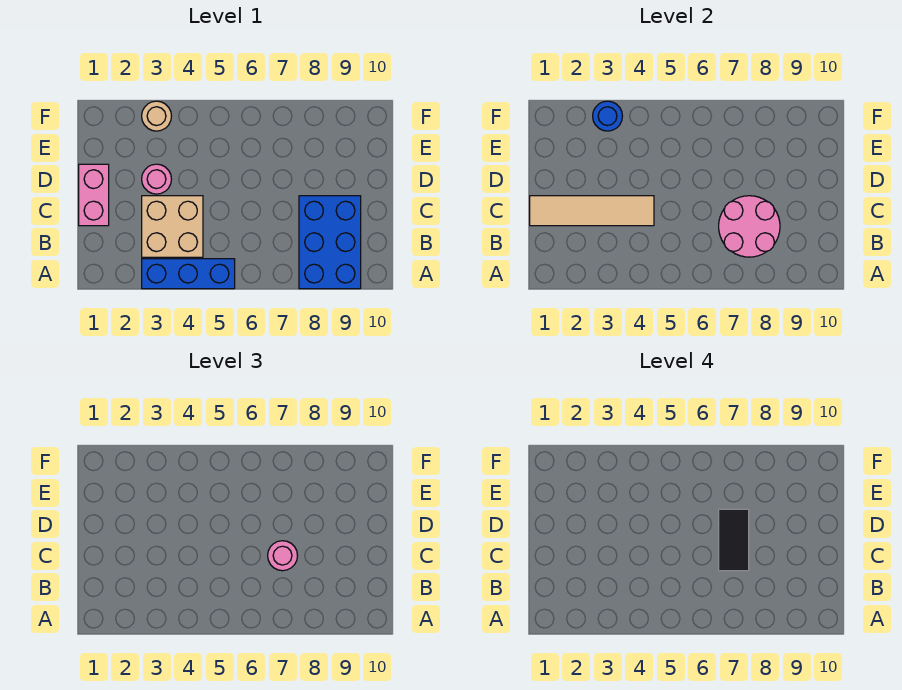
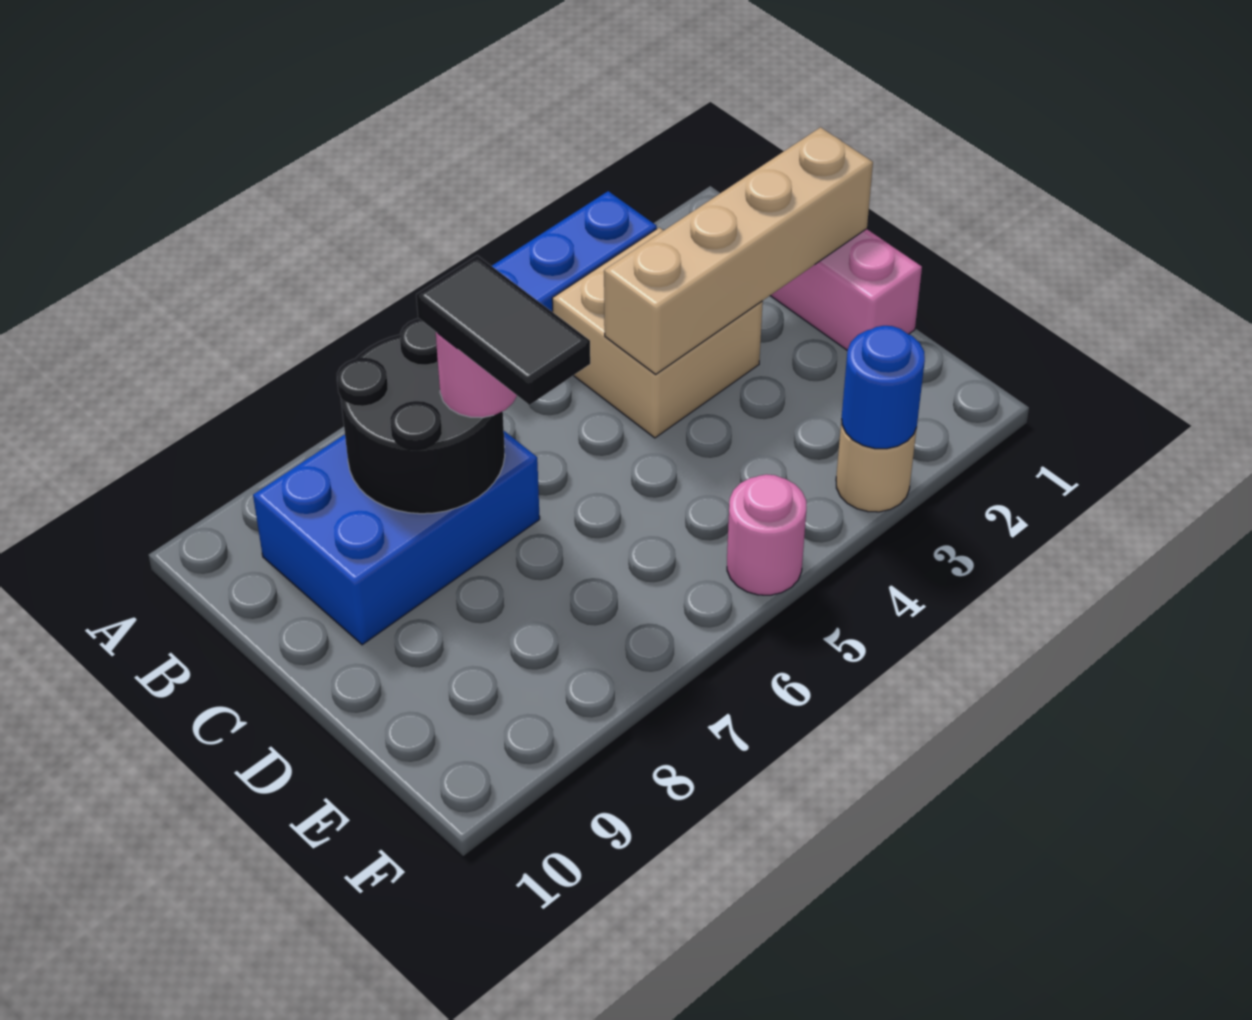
blue 2x3 brick [299,196,361,289] -> blue 2x3 brick turned to [253,431,540,645]
pink 2x2 round brick [719,196,780,257] -> black 2x2 round brick [337,318,505,514]
tan 1x4 tile [530,196,654,226] -> tan 1x4 brick [604,127,873,374]
pink 1x1 round brick [142,164,171,194] -> pink 1x1 round brick moved to [727,474,806,595]

